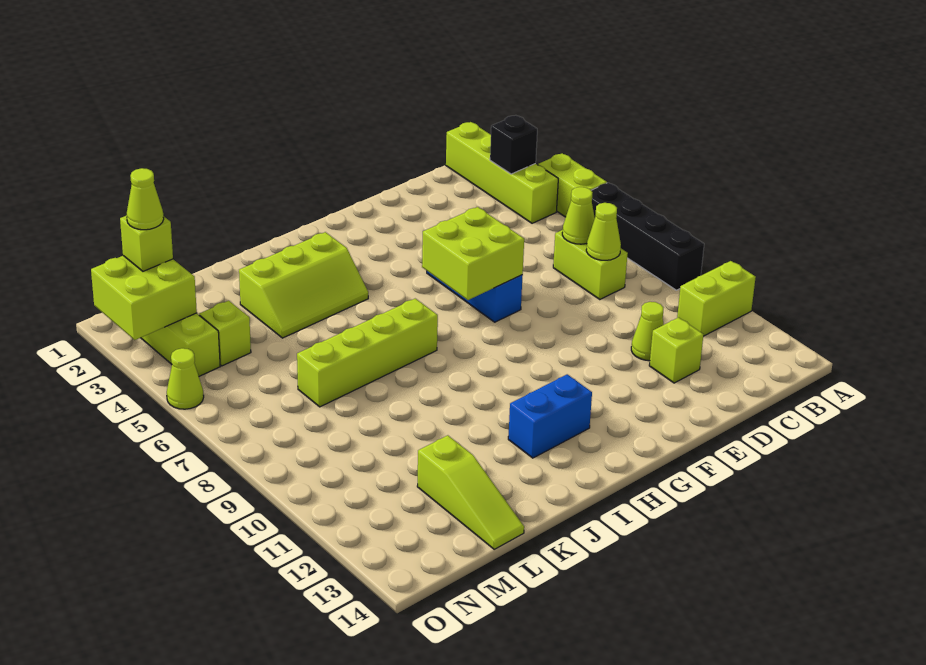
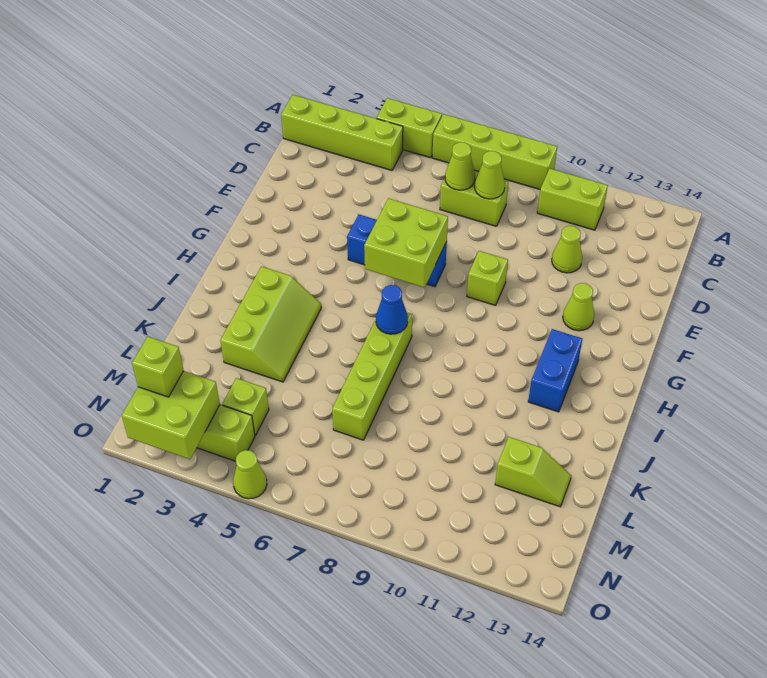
black 1x4 brick [591,183,704,290] -> lime 1x4 brick [432,114,557,189]
lime 1x2 brick [677,261,756,336] -> lime 1x2 brick turned to [537,169,608,230]
black 1x1 brick [490,116,537,174] -> none
lime 1x1 brick [649,318,703,383] -> lime 1x1 brick moved to [467,251,508,305]
none -> blue 1x1 cone [376,285,408,334]
lime 1x3 slope [417,435,524,549] -> lime 1x2 slope [495,437,571,507]
lime 1x1 cone [127,168,164,230] -> lime 1x1 cone moved to [563,283,594,331]

